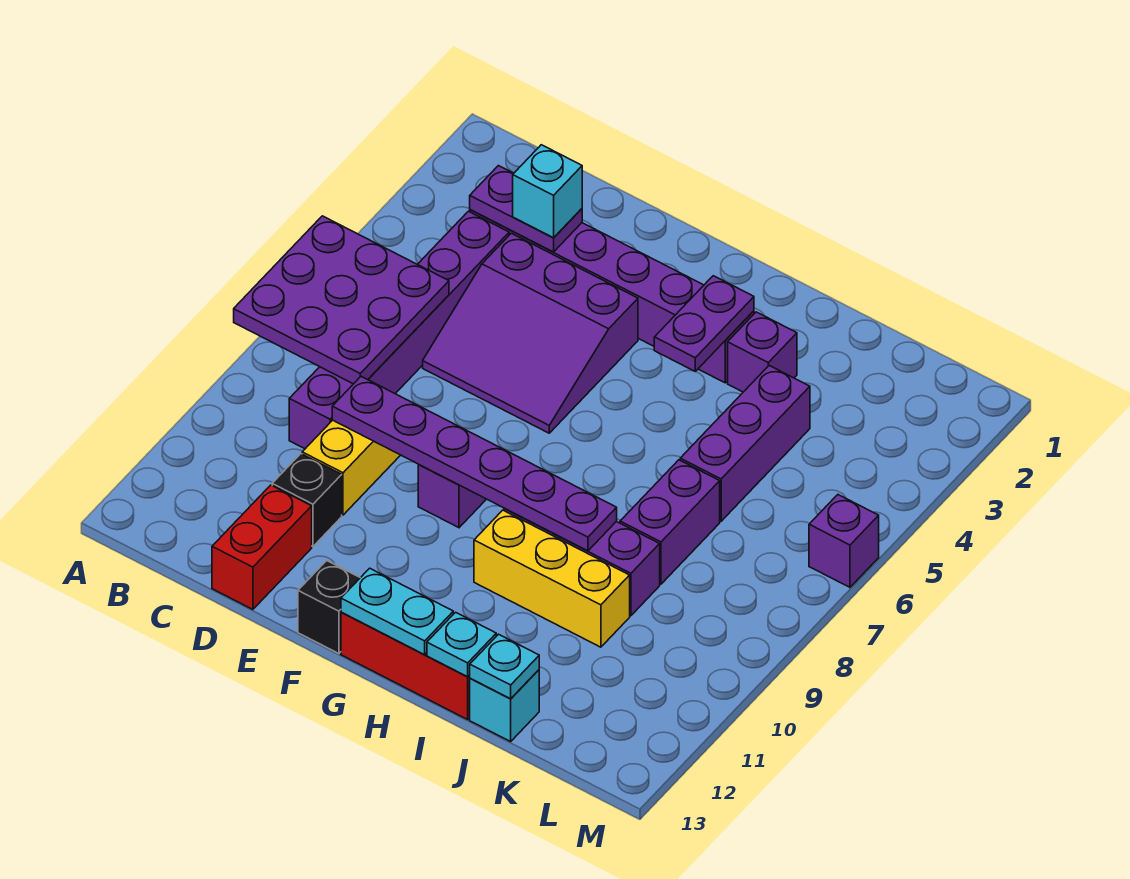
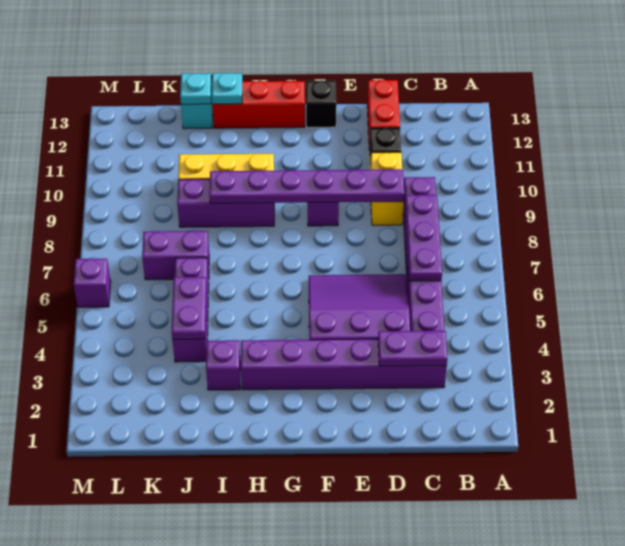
purple 3x3 plate [234,216,449,384] -> purple 1x3 plate [406,195,442,281]
cyan 1x1 brick [513,145,582,238] -> none
cyan 1x2 plate [341,568,453,655] -> none
purple 1x2 plate [654,276,754,372] -> purple 1x2 plate moved to [172,277,206,339]
purple 1x2 brick [620,460,720,584] -> purple 1x2 brick turned to [142,231,209,280]

